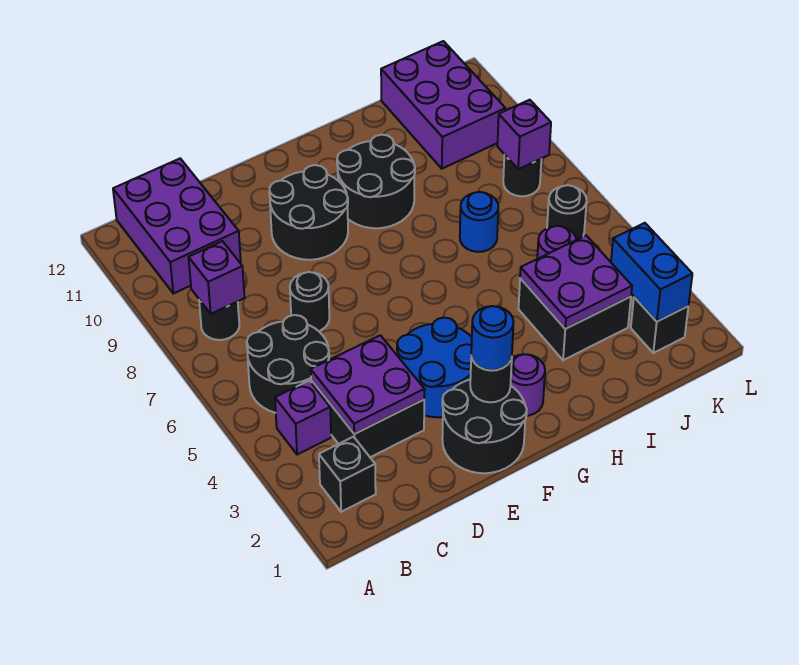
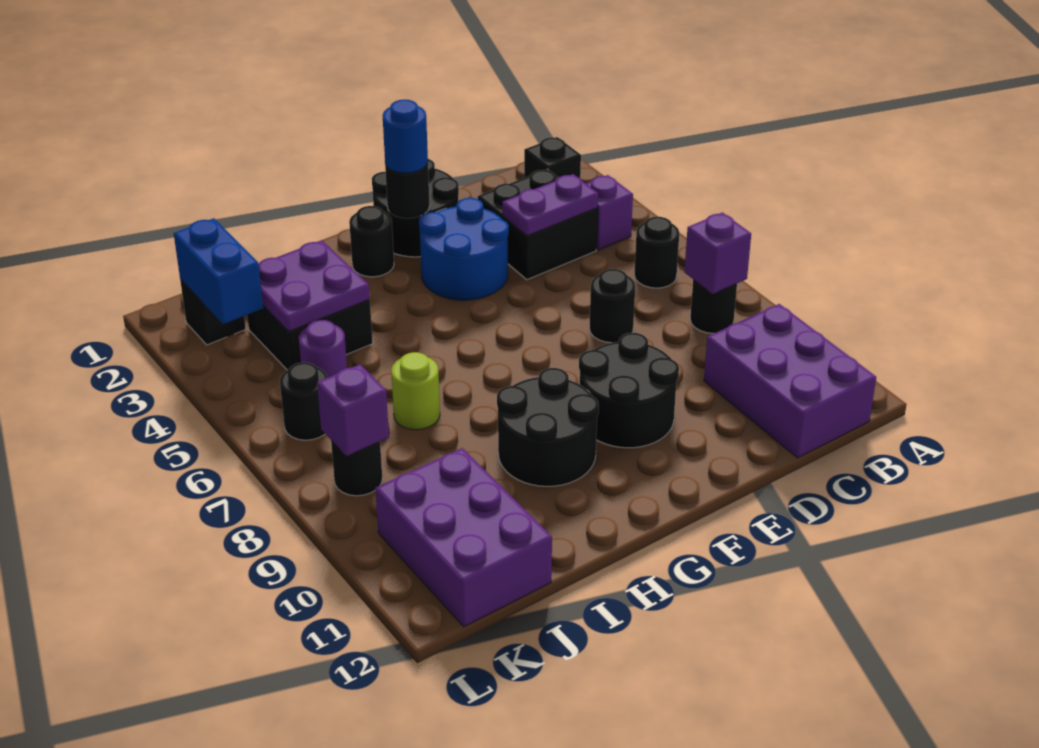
black 2x2 round brick [247,315,329,413] -> black 1x1 round brick [634,217,679,288]
purple 2x2 plate [311,335,425,434] -> purple 1x2 plate [502,174,598,236]
purple 1x1 round brick [511,354,545,416] -> black 1x1 round brick [349,206,394,277]
blue 1x1 round brick [460,192,498,252] -> lime 1x1 round brick [391,352,440,430]

